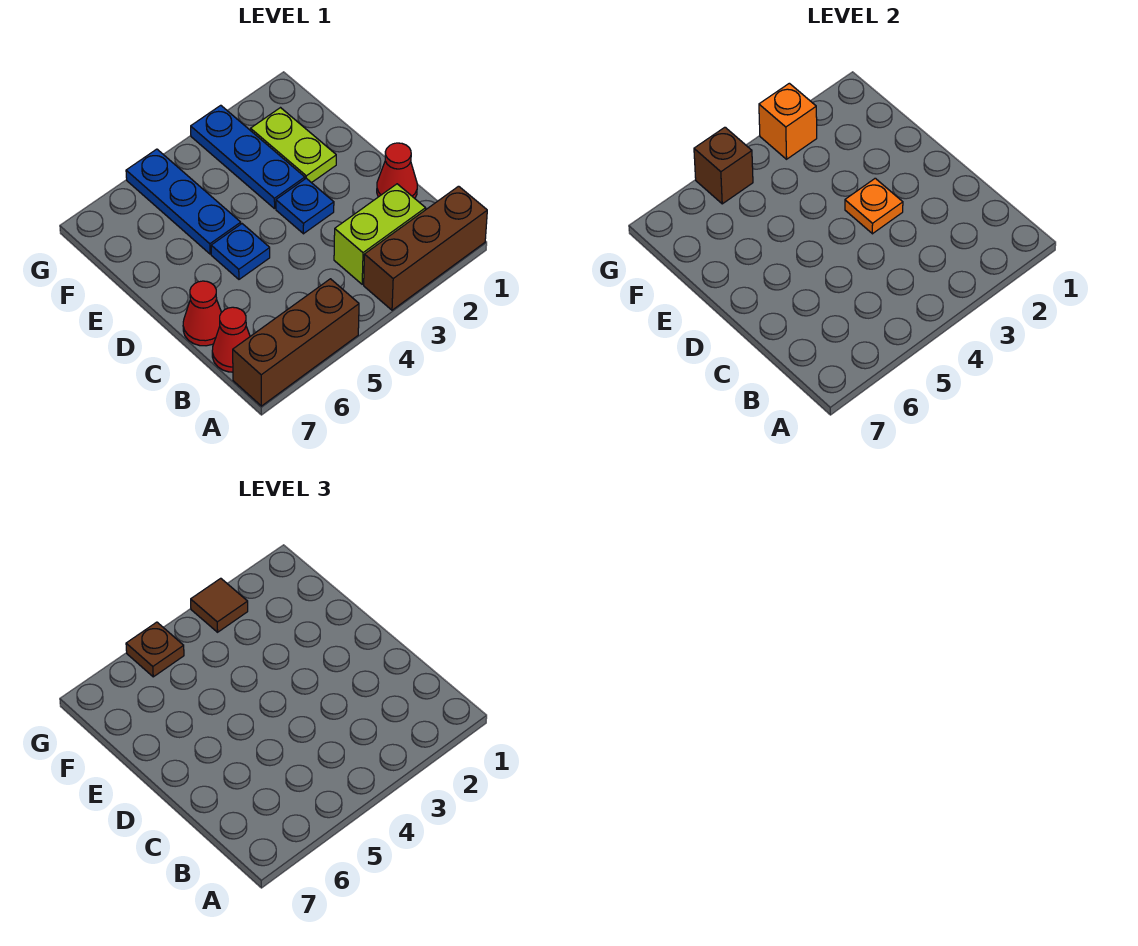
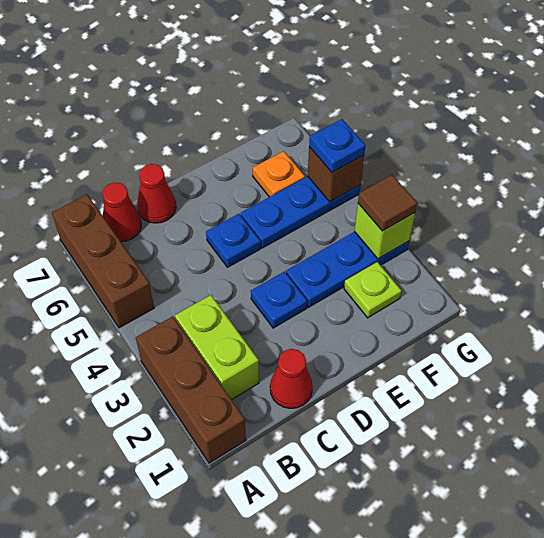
orange 1x1 plate [845,178,903,234] -> orange 1x1 plate moved to [253,151,305,197]
lime 1x2 plate [251,108,336,183] -> lime 1x1 plate [344,262,401,318]
orange 1x1 brick [759,83,817,159] -> lime 1x1 brick [355,204,415,259]
brown 1x1 plate [126,622,184,677] -> blue 1x1 plate [309,119,365,173]

